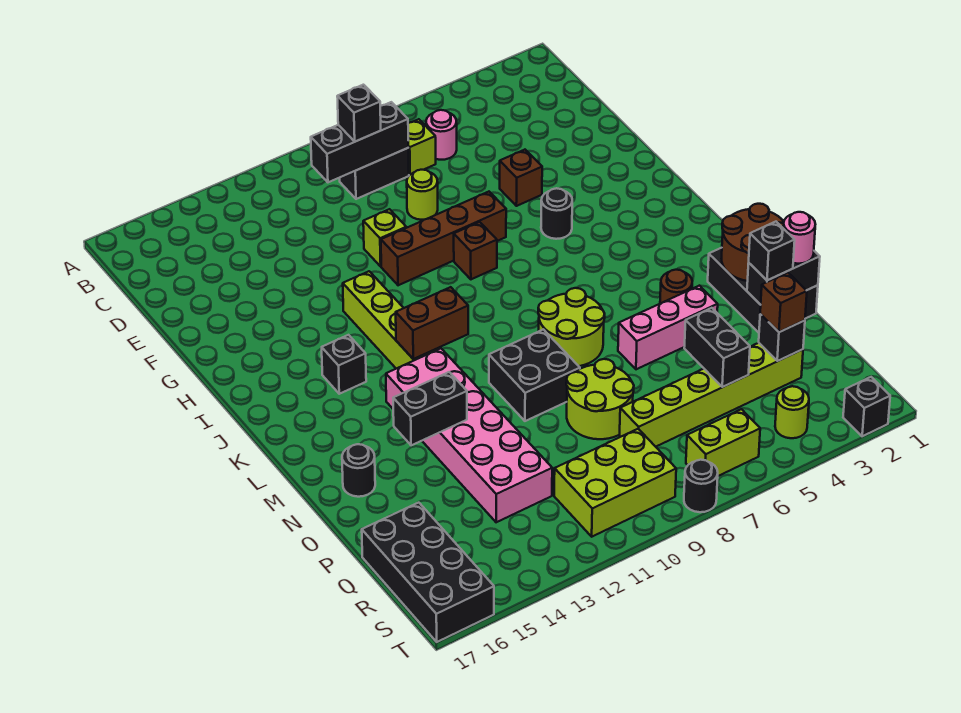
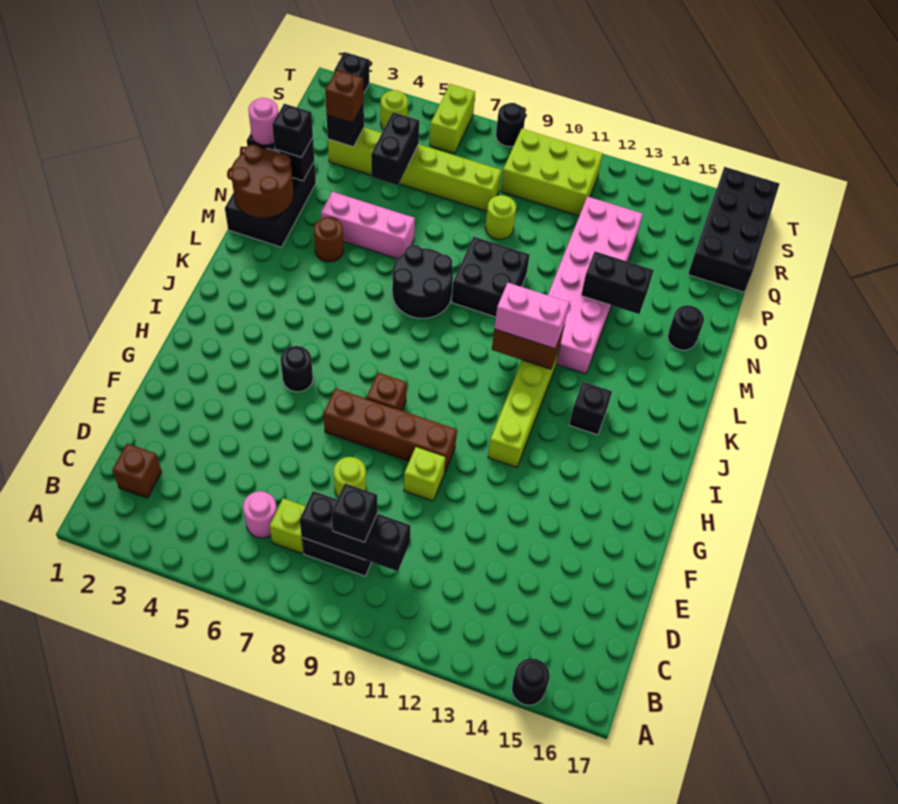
none -> black 1x1 round brick [512,658,550,705]
brown 1x1 brick [500,150,542,206] -> brown 1x1 brick moved to [112,443,162,498]
none -> pink 1x2 brick [494,283,569,349]
lime 2x2 round brick [538,288,605,366] -> black 2x2 round brick [392,245,453,318]
lime 2x2 round brick [566,359,634,439] -> lime 1x1 round brick [485,195,516,240]
lime 1x2 brick [686,409,760,476] -> lime 1x2 brick turned to [430,84,475,154]

